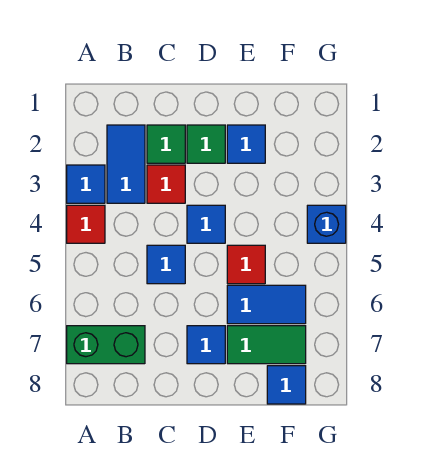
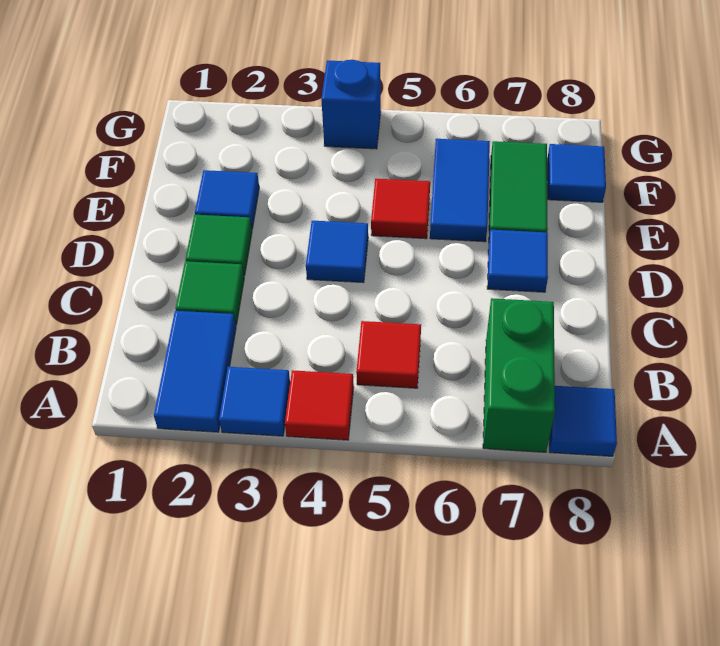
blue 1x2 tile [107,125,145,203] -> blue 1x2 tile turned to [154,311,236,432]
red 1x1 tile [147,165,185,203] -> red 1x1 tile moved to [356,321,421,388]
blue 1x1 tile [147,245,185,284] -> blue 1x1 tile moved to [549,386,617,456]

